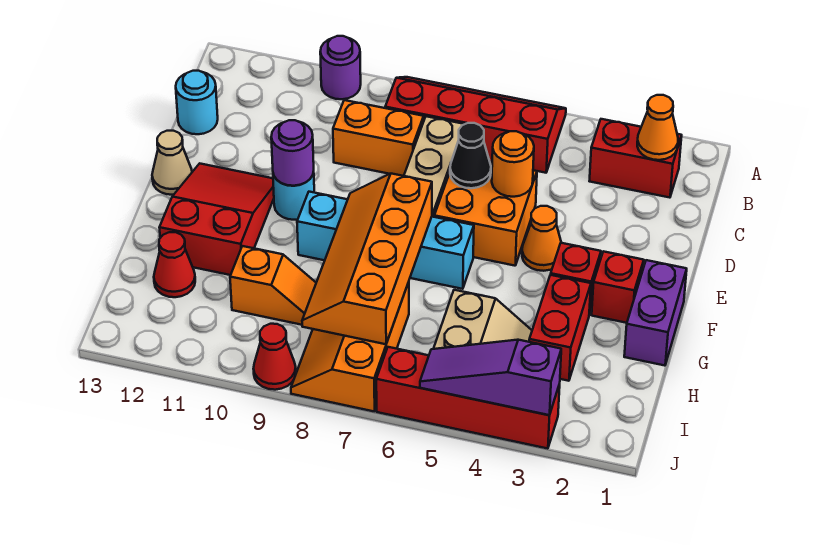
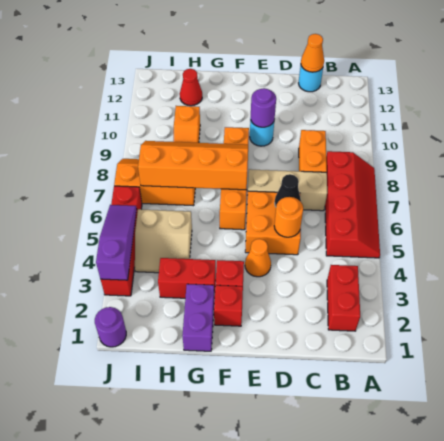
purple 1x1 round brick [320,36,361,99] -> purple 1x1 round brick moved to [95,307,126,347]
orange 1x1 cone [637,95,678,160] -> orange 1x1 cone moved to [301,34,324,72]
red 2x3 slope [159,163,274,275] -> none
tan 1x1 cone [152,131,192,195] -> none
purple 1x2 brick [624,260,687,366] -> purple 1x2 brick turned to [182,284,214,351]
cyan 1x4 brick [297,192,474,289] -> orange 1x4 brick [220,127,249,230]
red 1x1 cone [253,324,296,390] -> none

